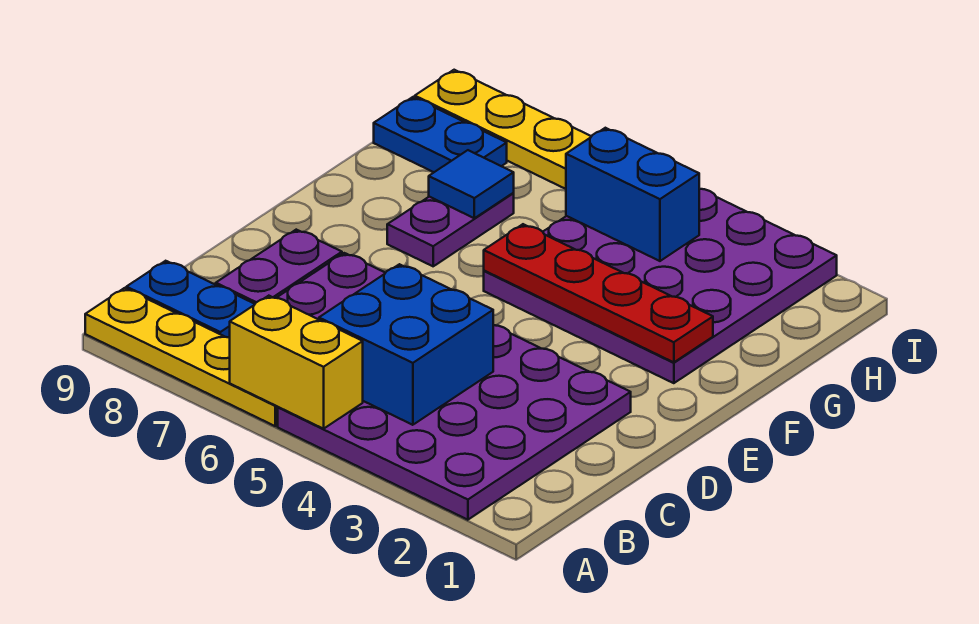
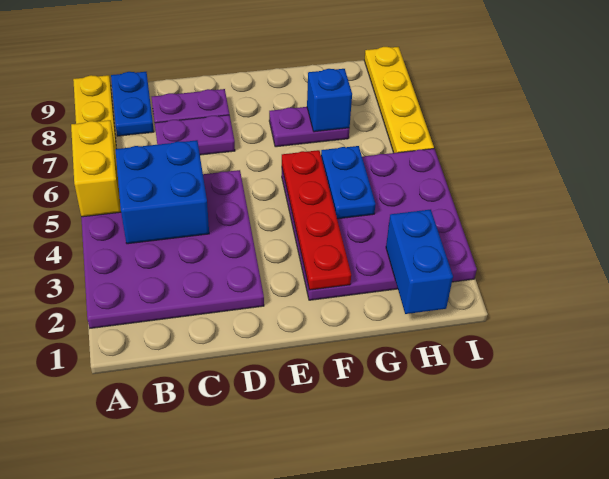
blue 1x1 tile [429,150,514,218] -> blue 1x1 brick [307,69,352,132]
blue 1x2 brick [566,128,699,261] -> blue 1x2 brick moved to [386,210,453,314]
blue 1x2 plate [374,97,507,172] -> blue 1x2 plate moved to [321,146,376,219]

